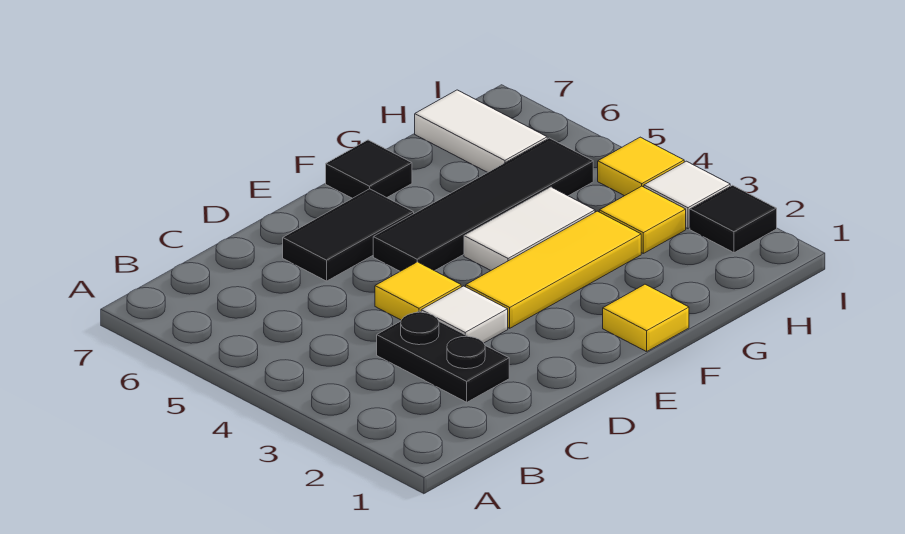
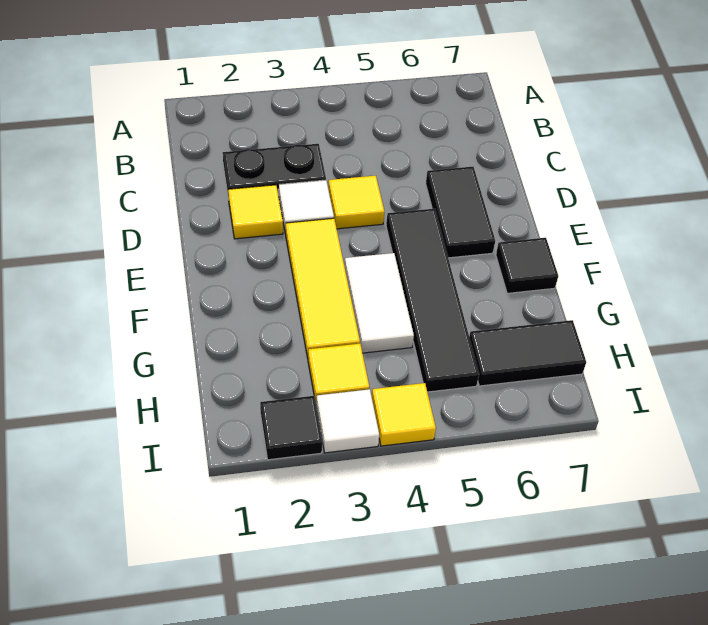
yellow 1x1 tile [603,284,689,352] -> yellow 1x1 tile moved to [228,185,283,239]
white 1x2 tile [415,90,547,173] -> black 1x2 tile [469,320,586,386]

